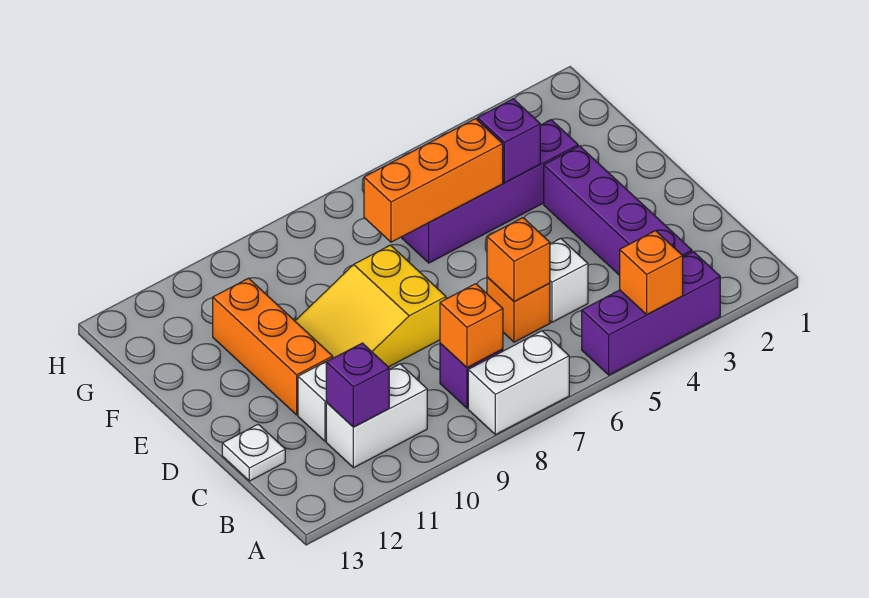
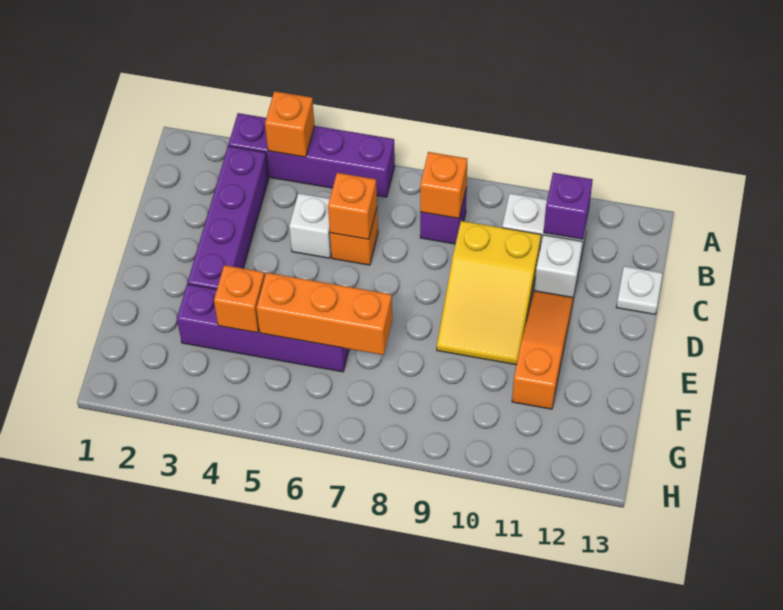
purple 1x3 brick [582,252,720,375] -> purple 1x4 brick [228,113,395,197]
white 1x2 brick [468,331,569,435] -> none
yellow 2x3 slope [295,245,446,367] -> yellow 2x3 slope turned to [437,221,541,365]
orange 1x3 brick [213,278,333,415] -> orange 1x3 slope [512,291,573,409]
purple 1x1 brick [477,99,540,183] -> orange 1x1 brick [214,265,265,333]

